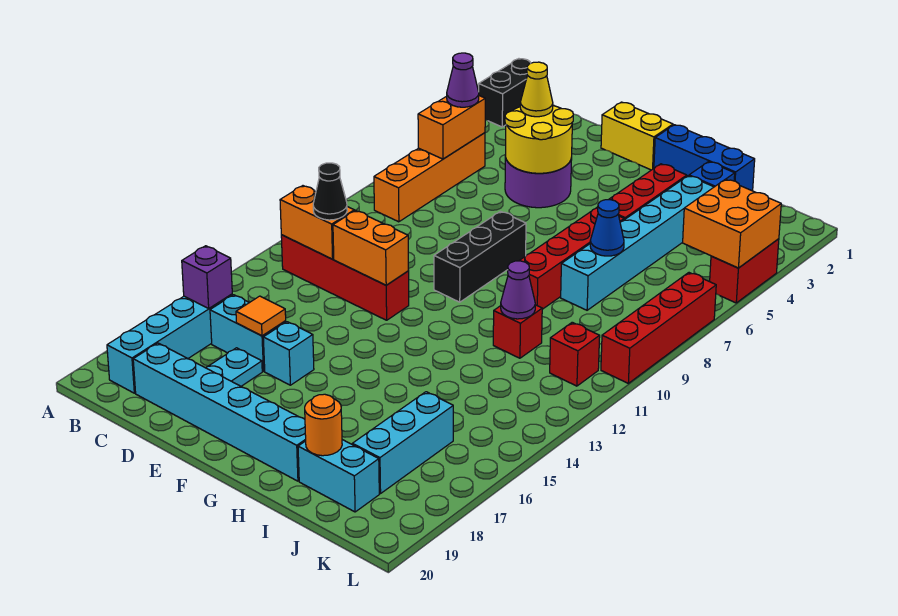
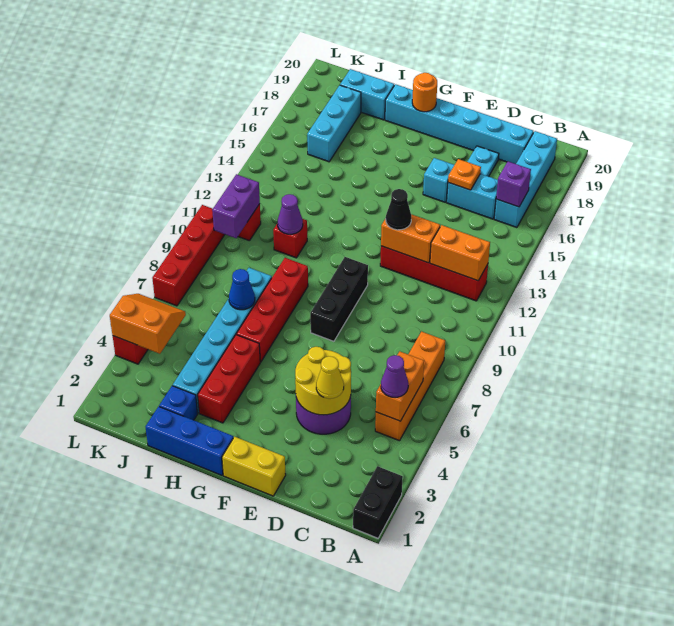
black 1x1 cone [313,163,347,220] -> black 1x1 cone moved to [386,189,411,230]
orange 1x1 tile [236,296,286,336] -> orange 1x1 plate [448,159,481,190]
orange 1x1 round brick [305,394,342,456] -> orange 1x1 round brick moved to [412,73,437,112]
orange 2x2 brick [683,179,781,268] -> orange 2x2 slope [110,294,186,354]
none -> purple 1x2 brick [212,174,260,238]

